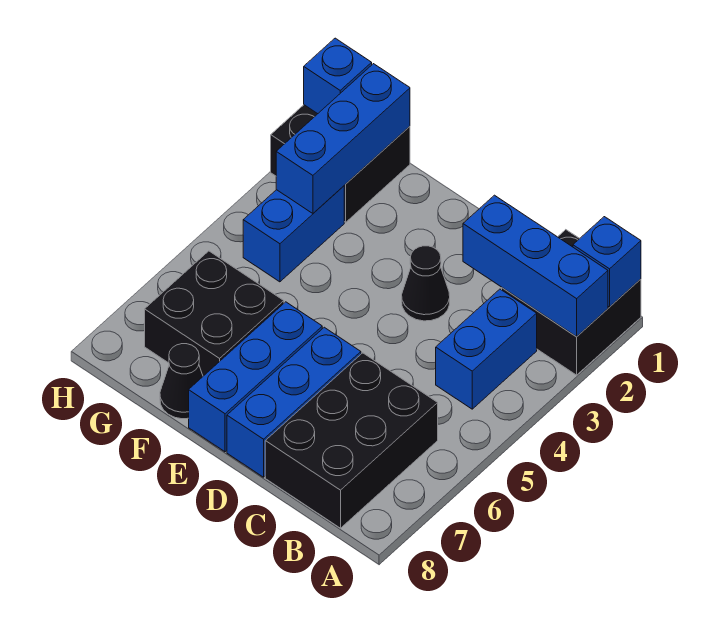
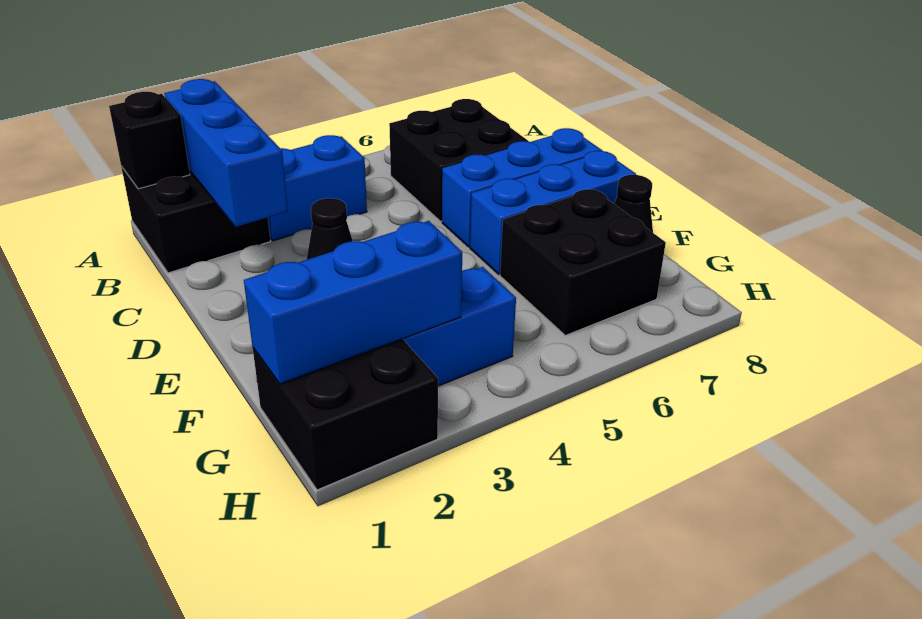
blue 1x1 brick [573,217,641,307] -> black 1x1 brick [109,92,190,189]
black 2x3 brick [265,353,438,528] -> black 2x2 brick [389,99,529,221]
blue 1x1 brick [304,38,372,114] -> none

